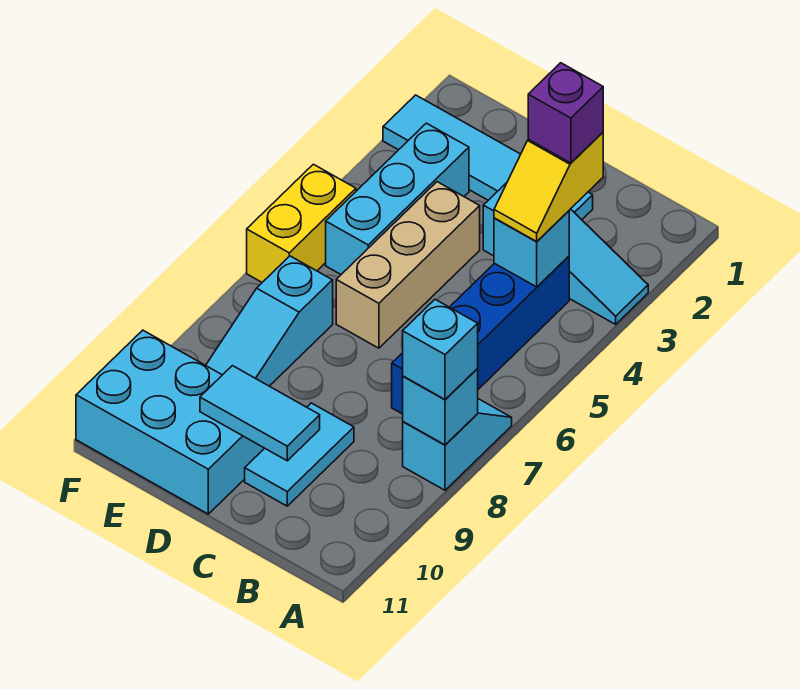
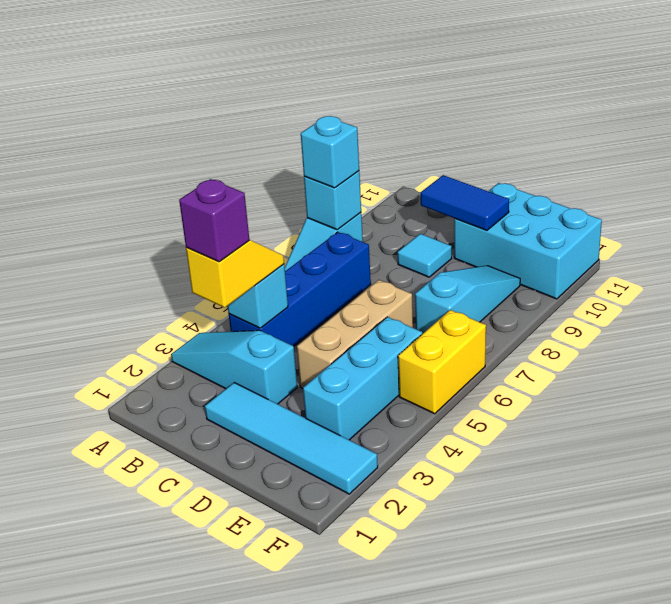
cyan 1x2 tile [245,403,354,506] -> cyan 1x1 tile [398,234,452,277]
cyan 1x2 tile [200,366,320,461] -> blue 1x2 tile [421,175,509,230]

